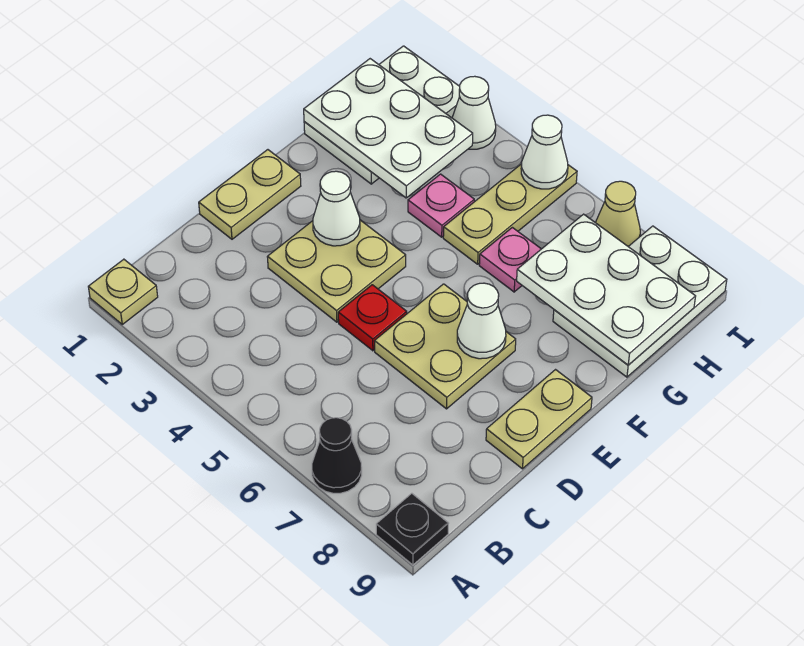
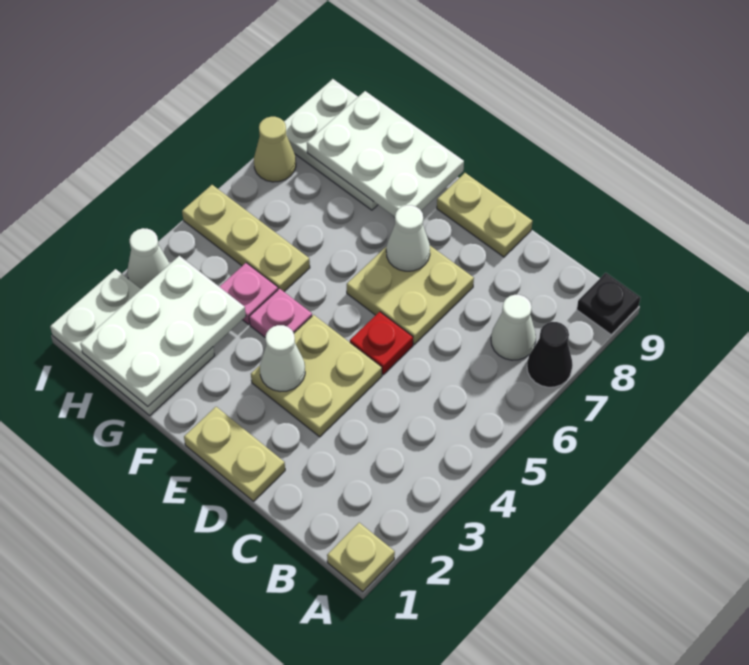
pink 1x1 plate [479,227,541,292] -> pink 1x1 plate moved to [249,288,312,337]
white 2x3 plate [517,214,696,365] -> white 2x3 plate turned to [307,91,464,217]
white 1x1 cone [521,115,568,189] -> white 1x1 cone moved to [491,295,536,360]

